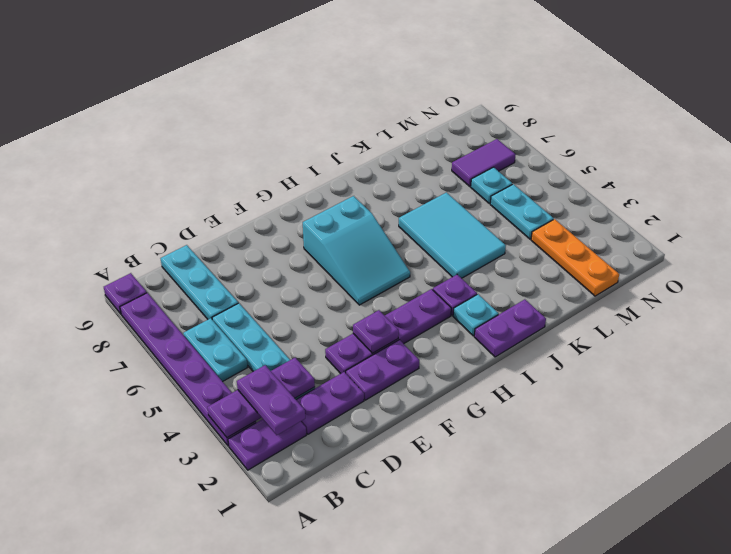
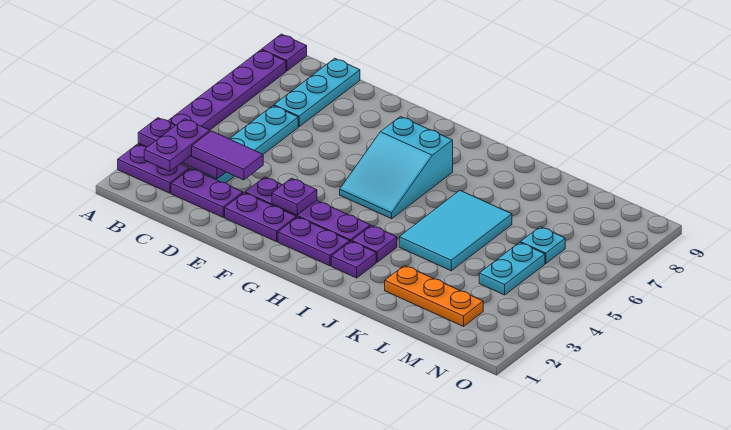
cyan 1x2 plate [183,318,248,382] -> none
purple 1x2 plate [474,299,546,357] -> purple 1x2 plate moved to [278,217,350,266]
cyan 1x1 plate [453,294,499,336] -> purple 1x1 plate [331,241,376,278]
orange 1x3 plate [531,219,619,296] -> orange 1x3 plate turned to [385,266,483,326]
purple 1x2 tile [452,139,516,186] -> purple 1x2 tile moved to [192,131,263,180]

